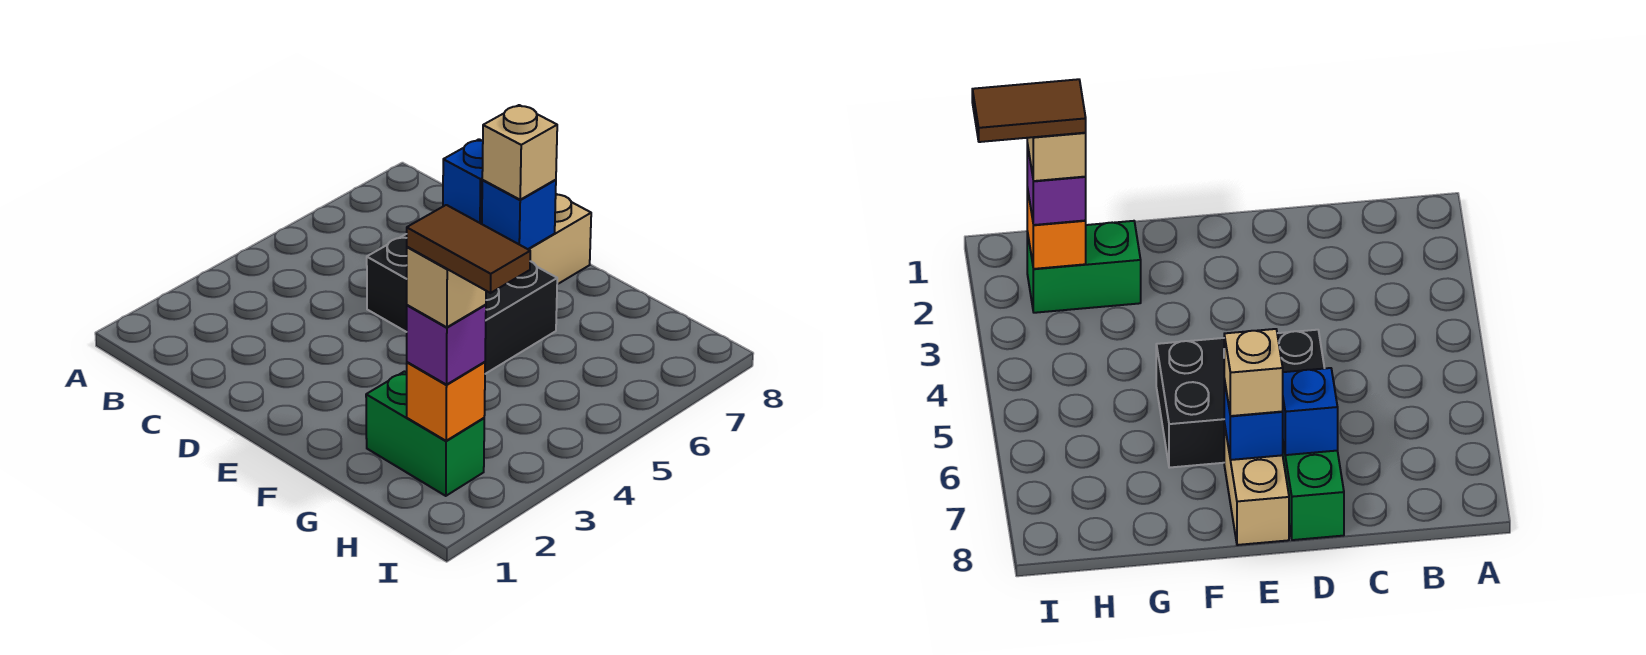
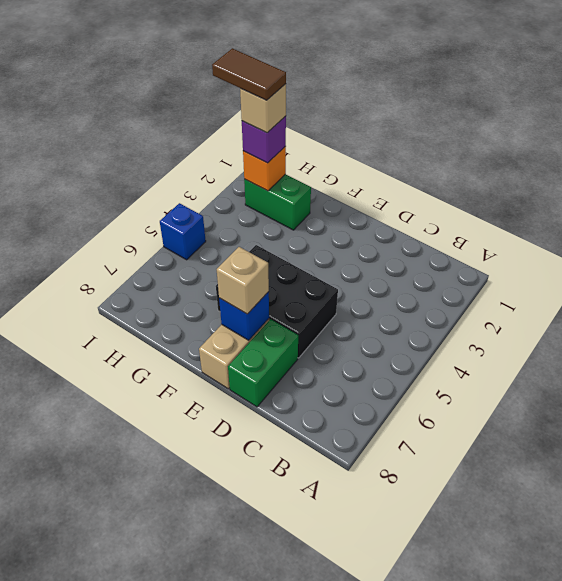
blue 1x1 brick [443,139,483,224] -> blue 1x1 brick moved to [160,203,206,260]

